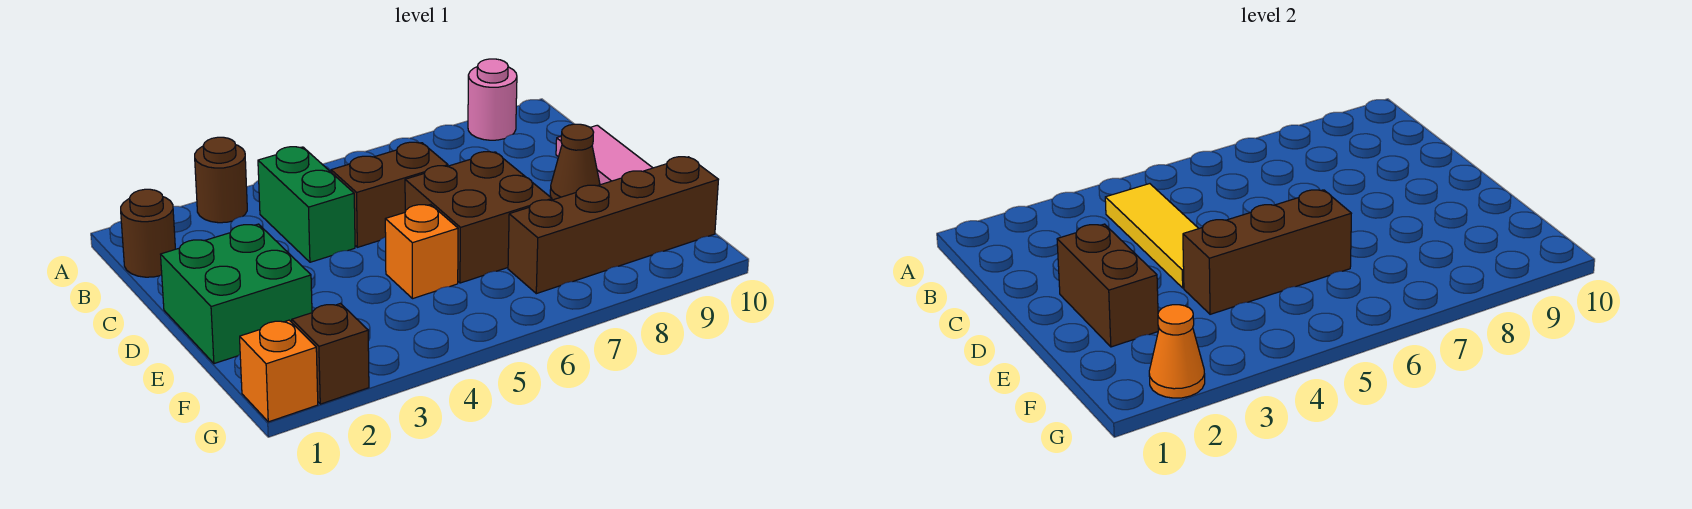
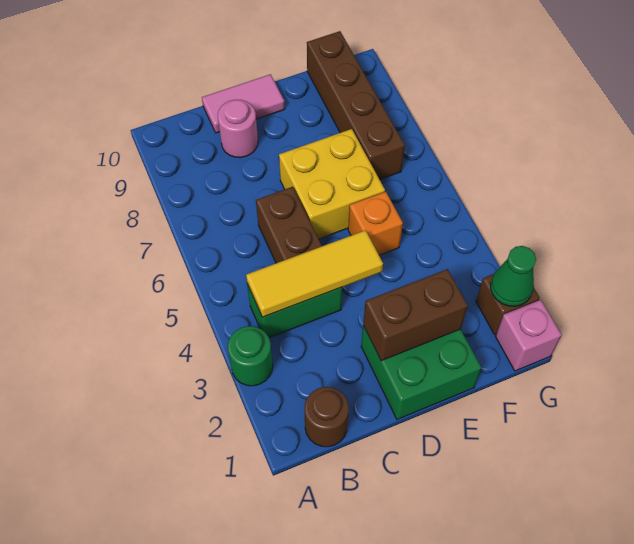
brown 1x1 round brick [195,137,247,223] -> green 1x1 round brick [228,326,273,386]
pink 1x1 round brick [468,59,517,140] -> pink 1x1 round brick moved to [218,100,258,158]
brown 2x2 brick [405,152,552,283] -> yellow 2x2 brick [279,129,385,239]
brown 1x1 cone [550,124,600,200] -> none
brown 1x3 brick [1183,190,1351,314] -> none
orange 1x1 brick [240,320,318,422] -> pink 1x1 brick [495,300,562,371]
orange 1x1 cone [1149,305,1205,398] -> green 1x1 cone [491,246,536,306]

